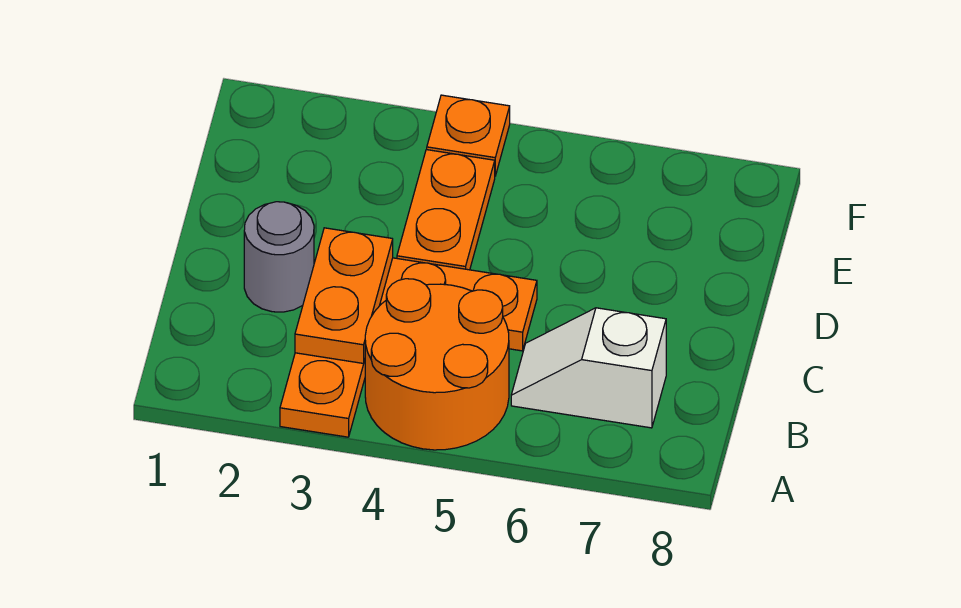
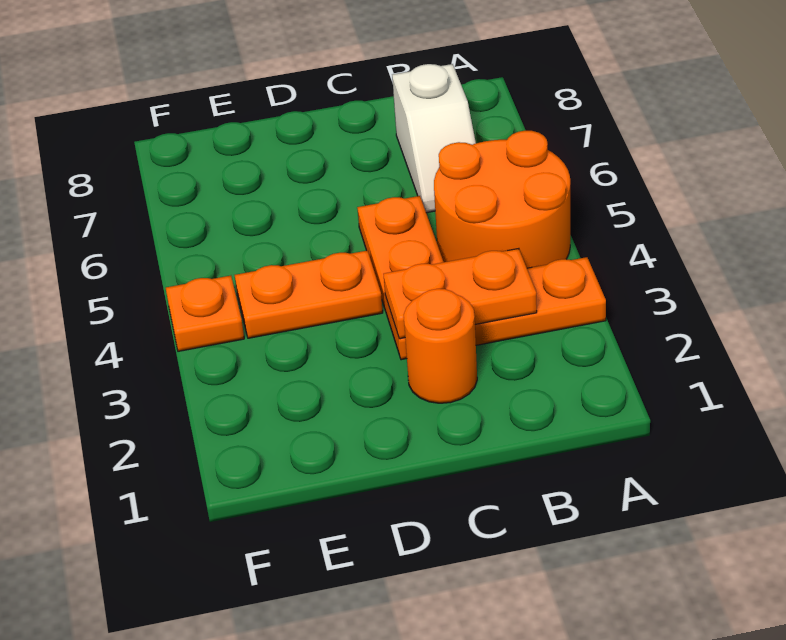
grey 1x1 round brick [244,202,314,312] -> orange 1x1 round brick [404,289,477,403]

